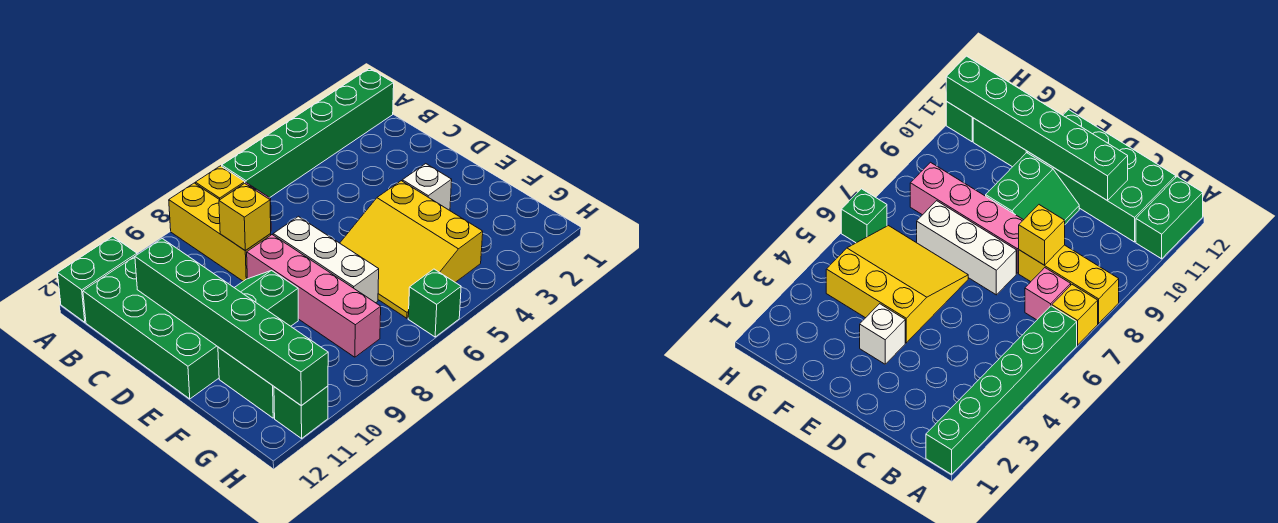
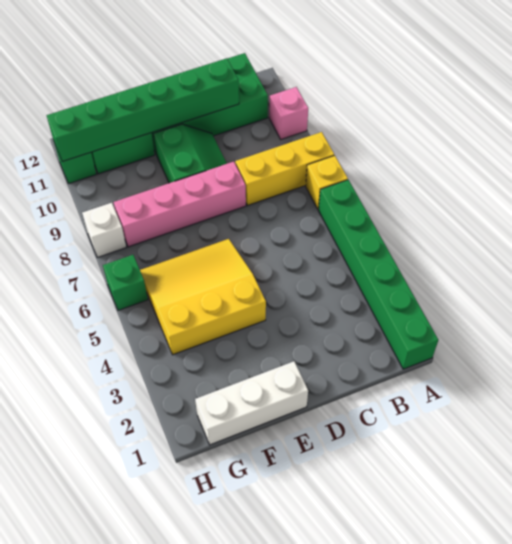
green 1x2 brick [58,236,137,322] -> none
pink 1x1 brick [1025,268,1071,320] -> pink 1x1 brick moved to [269,87,308,139]
yellow 1x1 brick [219,183,271,251] -> none
white 1x3 brick [273,216,379,303] -> white 1x3 brick moved to [195,361,308,445]
white 1x1 brick [402,164,452,210] -> white 1x1 brick moved to [82,203,126,257]

